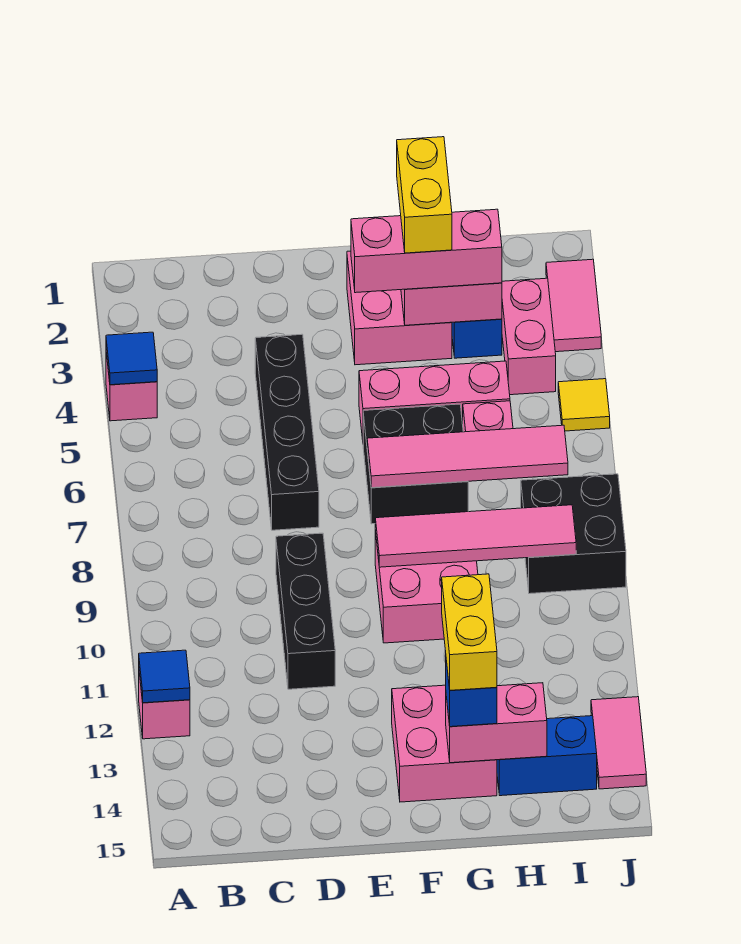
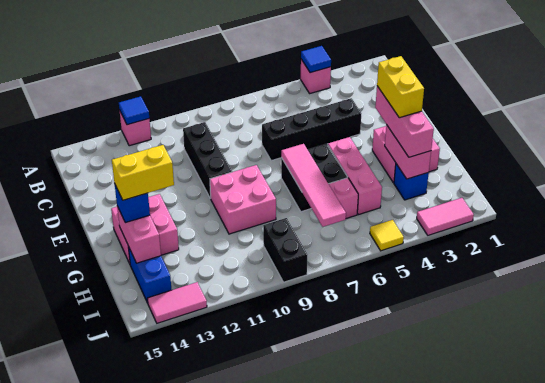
black 1x3 brick [276,533,335,689] -> black 1x3 brick turned to [183,122,232,198]
pink 1x4 tile [375,505,576,567] -> none
yellow 1x2 brick [397,137,452,253] -> yellow 1x2 brick turned to [377,56,424,118]
pink 1x2 brick [502,278,556,395] -> none
black 2x2 brick [521,474,626,594] -> black 1x2 brick [263,218,307,282]

